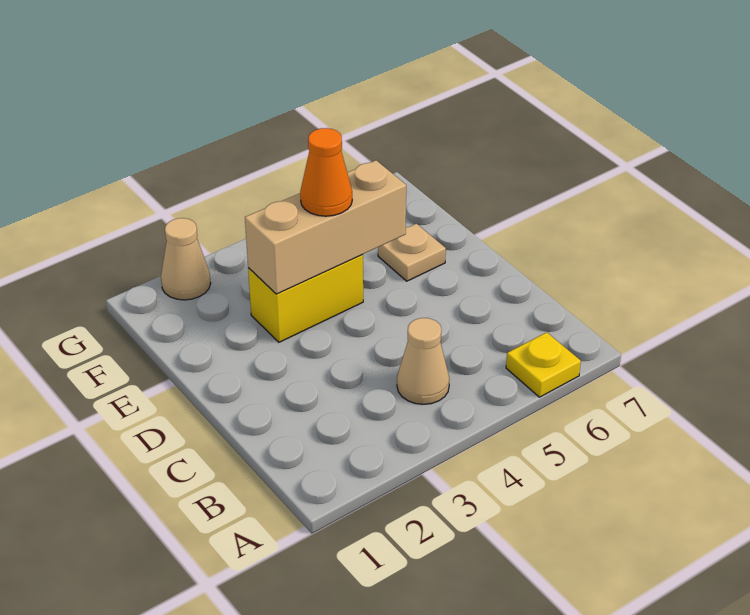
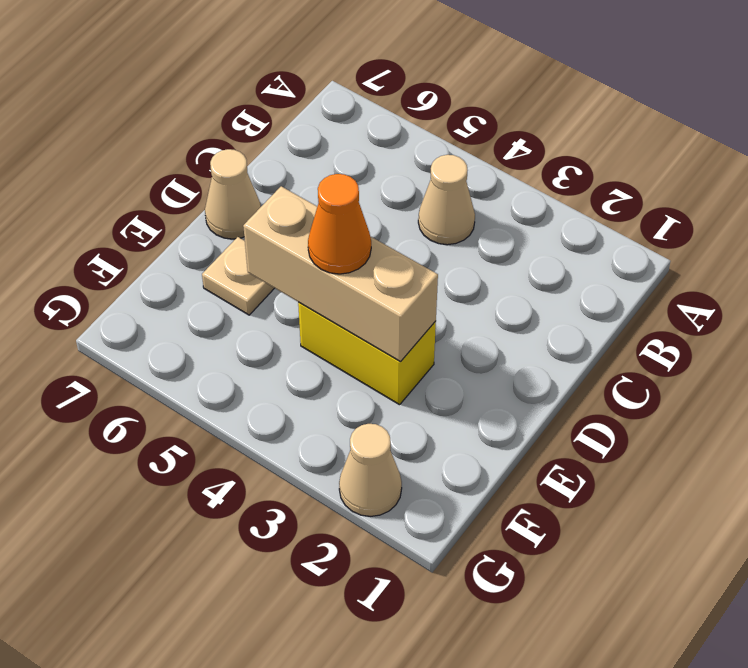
yellow 1x1 plate [506,332,581,397] -> none
none -> tan 1x1 cone [205,149,261,239]

